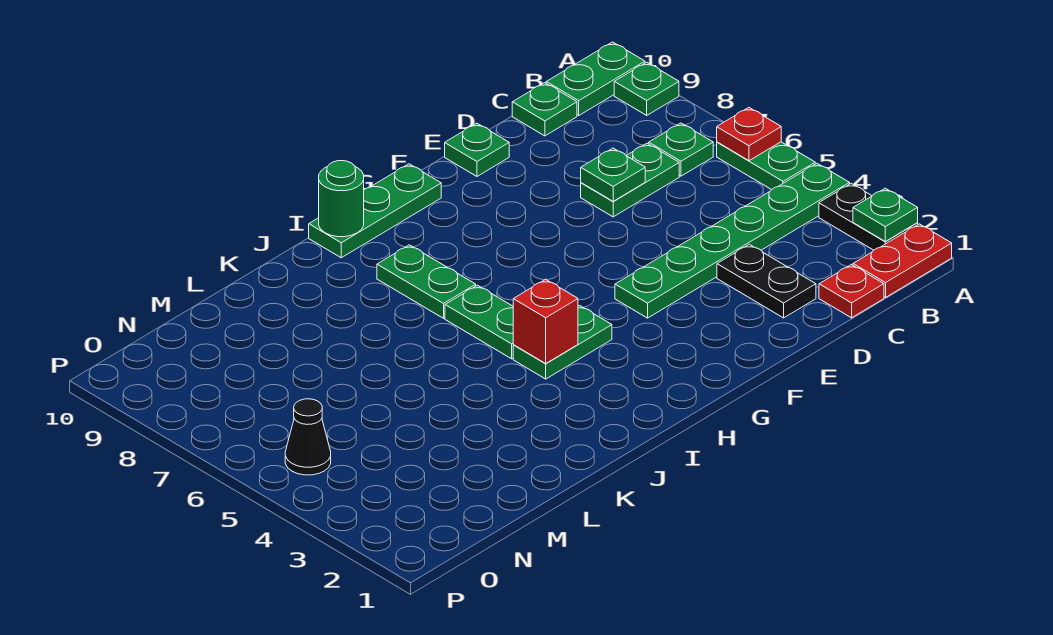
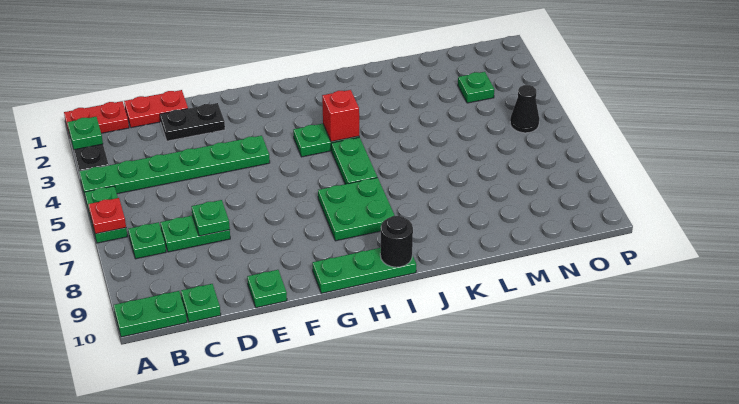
green 1x1 plate [614,62,679,115] -> green 1x1 plate moved to [458,72,494,103]
red 1x1 plate [819,265,884,318] -> red 1x2 plate [124,90,188,128]
black 1x2 plate [717,244,816,318] -> black 1x2 plate turned to [160,103,225,141]
green 1x2 plate [377,245,476,318] -> green 2x2 plate [318,178,395,241]
green 1x1 round brick [319,161,364,237] -> black 1x1 round brick [380,215,413,267]

